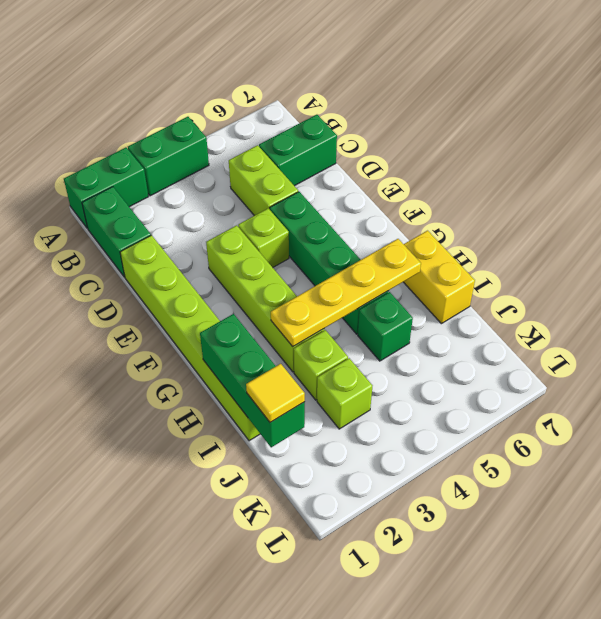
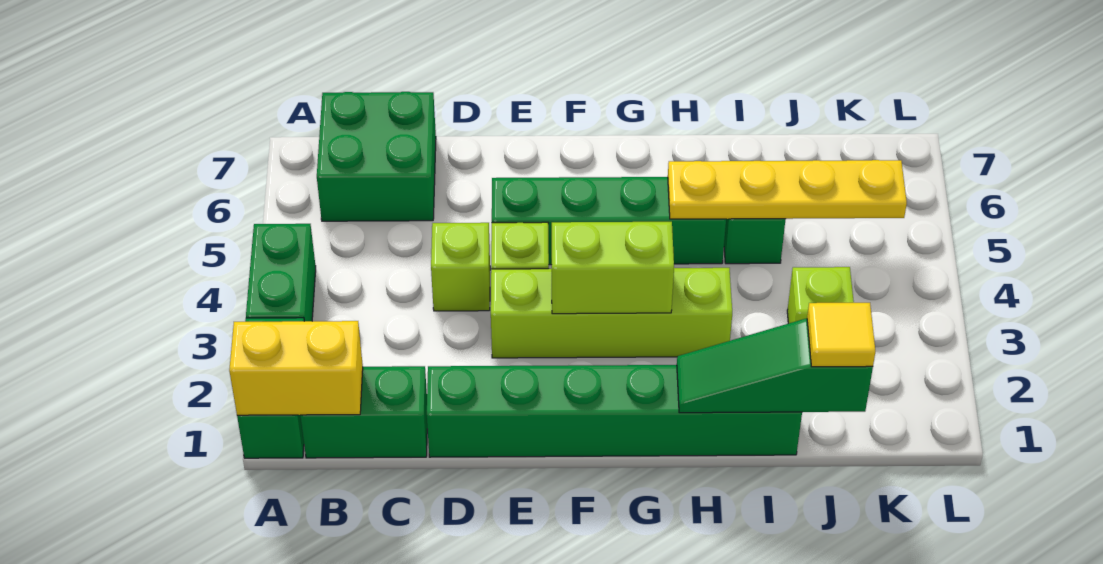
lime 1x2 brick [229,145,298,216] -> lime 1x2 brick moved to [552,222,674,314]
green 1x2 brick [259,115,337,186] -> green 2x2 brick [317,92,436,221]
lime 1x6 brick [120,235,260,441] -> green 1x6 brick [427,365,802,457]
green 1x3 brick [200,314,305,447] -> green 1x3 slope [677,319,873,413]
yellow 1x4 plate [271,239,421,347] -> yellow 1x4 plate turned to [668,160,907,219]
yellow 1x2 brick [404,231,475,324] -> yellow 1x2 brick moved to [229,321,363,415]
lime 1x1 brick [294,330,348,400] -> lime 1x1 brick moved to [431,223,490,311]

